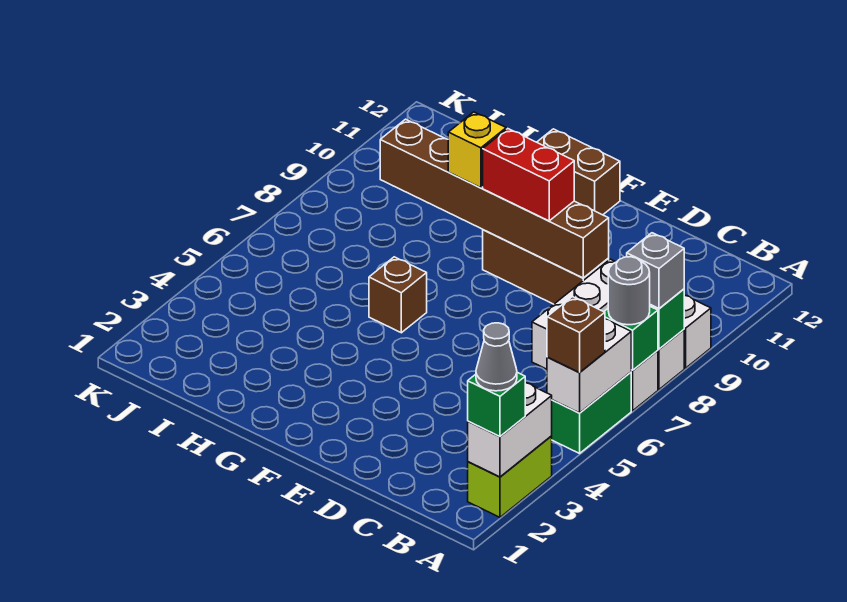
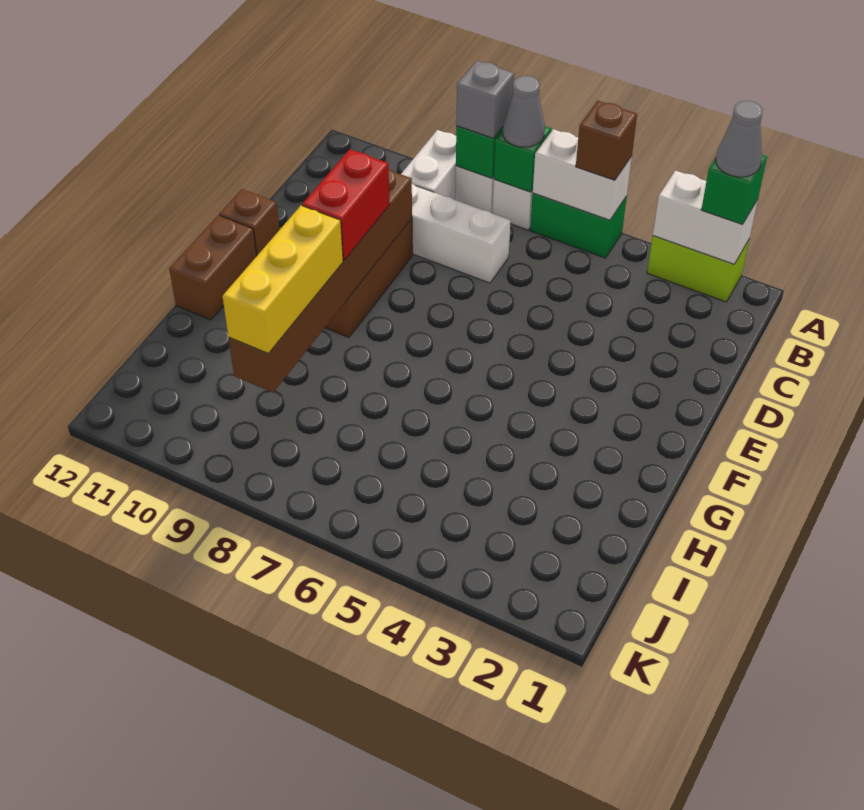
grey 1x1 round brick [608,257,650,325] -> grey 1x1 cone [503,76,545,147]
brown 1x1 brick [369,257,427,333] -> brown 1x1 brick moved to [219,189,279,256]
yellow 1x1 brick [448,112,506,188] -> yellow 1x3 brick [222,206,343,353]

